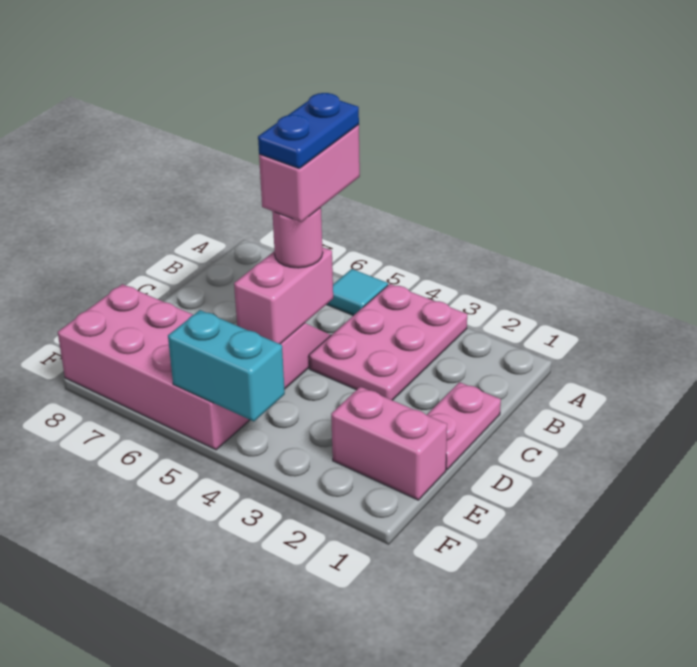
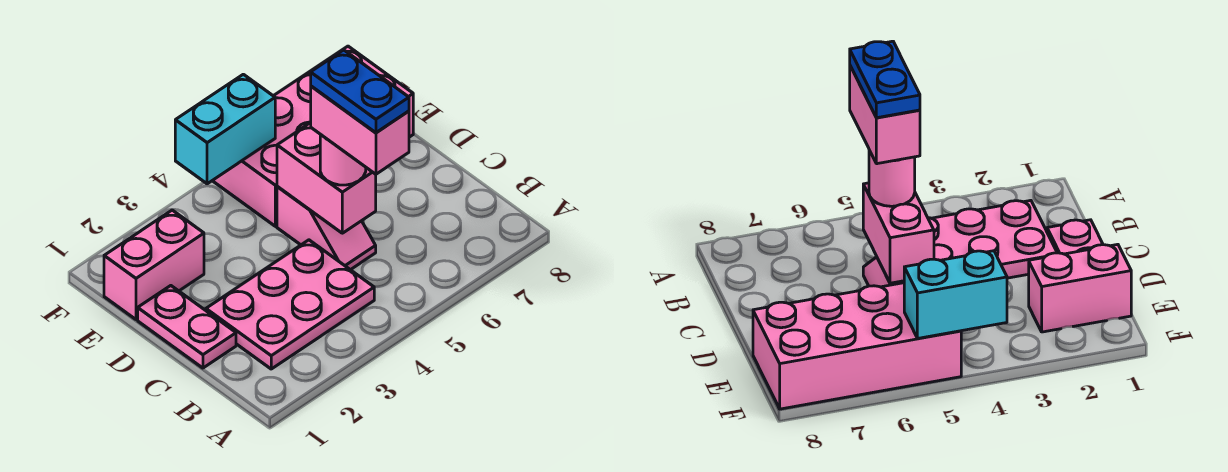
pink 2x3 plate [309,284,467,400] -> pink 2x3 plate turned to [206,240,374,369]
cyan 1x1 tile [327,269,388,316] -> none

